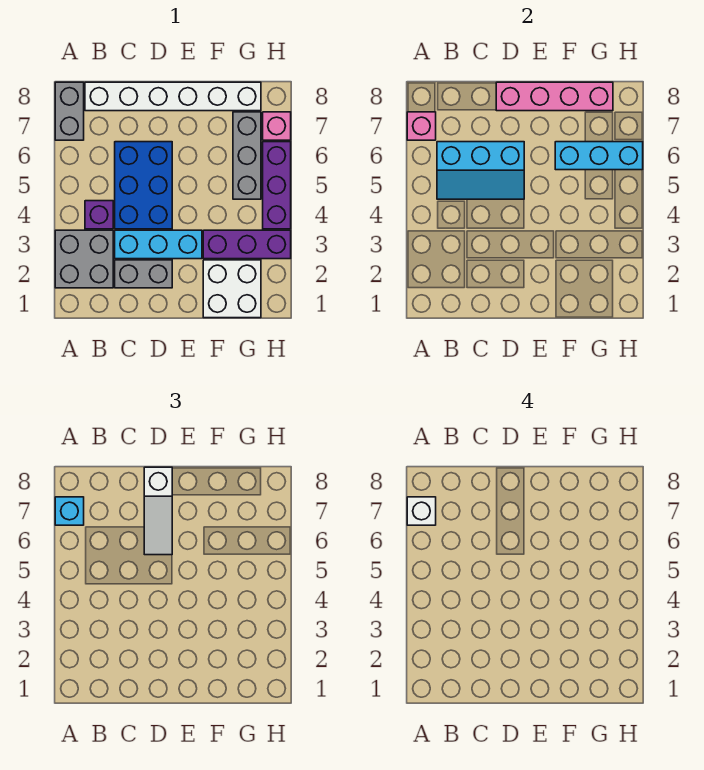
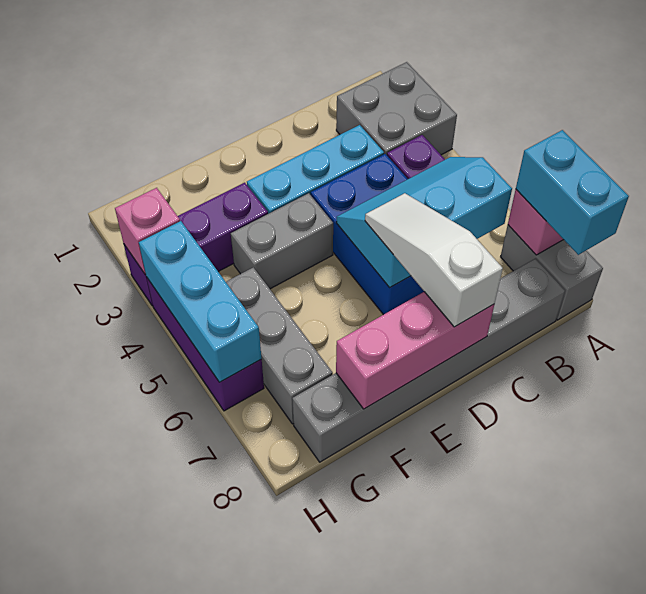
cyan 1x1 brick [55,497,84,525] -> cyan 1x2 brick [516,130,629,255]
white 1x1 brick [407,497,436,525] -> none
white 1x6 brick [85,82,261,111] -> grey 1x6 brick [292,258,565,462]
grey 1x2 brick [115,260,172,288] -> grey 1x2 brick moved to [231,193,333,289]
pink 1x4 brick [496,82,613,111] -> pink 1x3 brick [336,292,494,409]
white 2x2 brick [203,260,261,318] -> none
cyan 1x3 brick [555,142,643,170] -> cyan 1x3 brick turned to [139,221,262,382]
pink 1x1 brick [263,112,291,140] -> pink 1x1 brick moved to [115,188,180,275]

